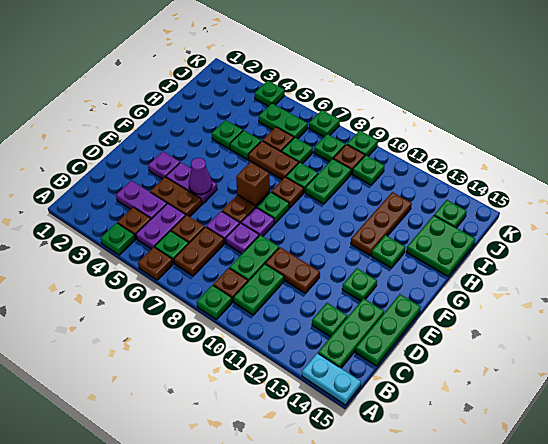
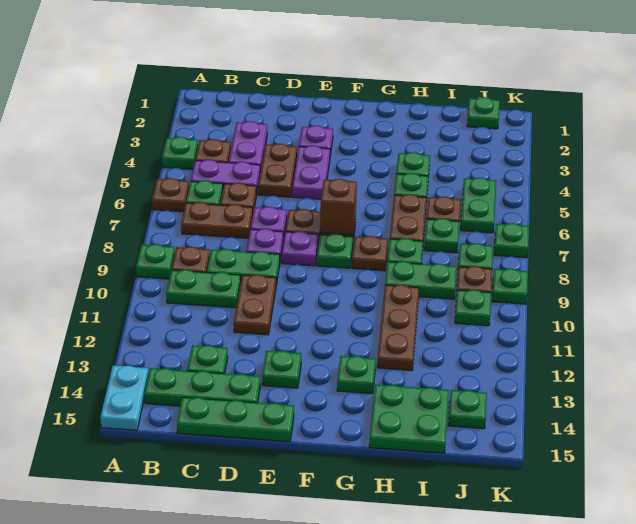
purple 1x1 cone [189,158,212,194] -> none
brown 1x3 plate [351,192,412,255] -> brown 1x3 plate turned to [377,285,419,370]
green 1x1 plate [255,81,285,106] -> green 1x1 plate moved to [467,97,500,129]

